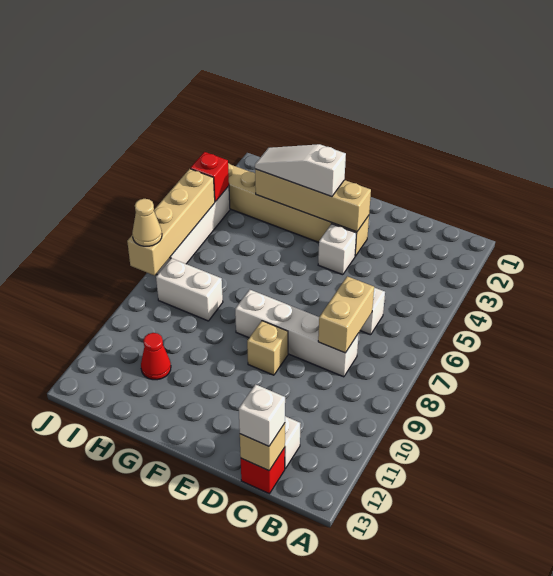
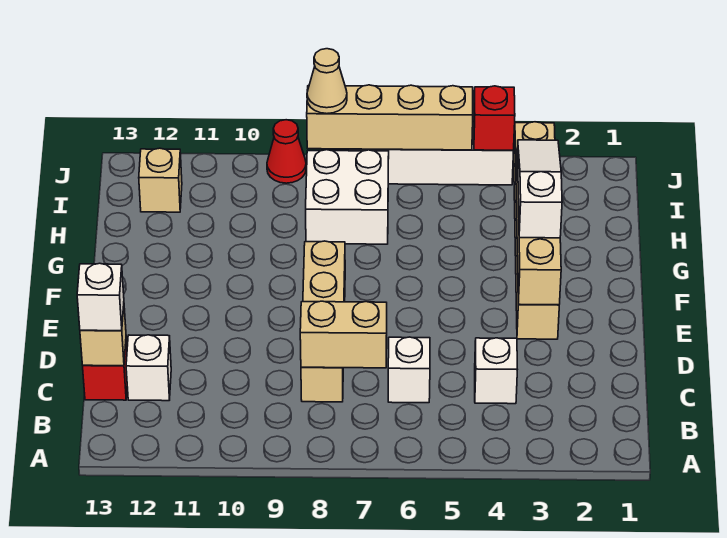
white 1x4 brick [235,290,359,377] -> tan 1x4 brick [301,241,345,402]
white 1x1 brick [318,224,357,275] -> white 1x1 brick moved to [475,338,517,404]
tan 1x1 brick [247,321,288,375] -> tan 1x1 brick moved to [139,148,182,212]
white 1x2 brick [156,258,223,321] -> white 2x2 brick [306,150,389,244]
red 1x1 cone [141,333,171,380] -> red 1x1 cone moved to [267,120,306,183]

